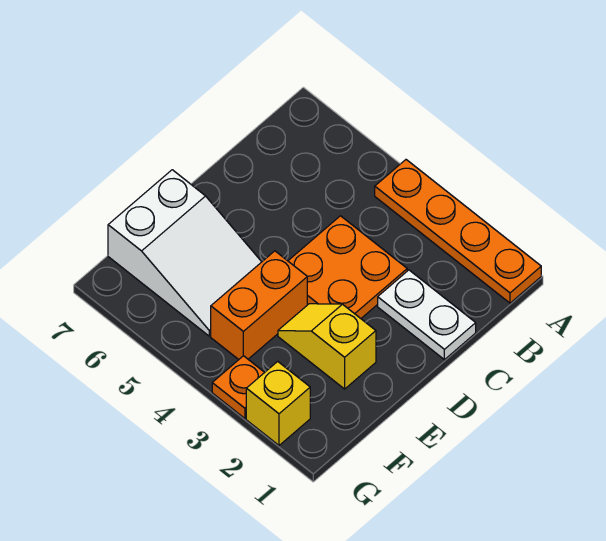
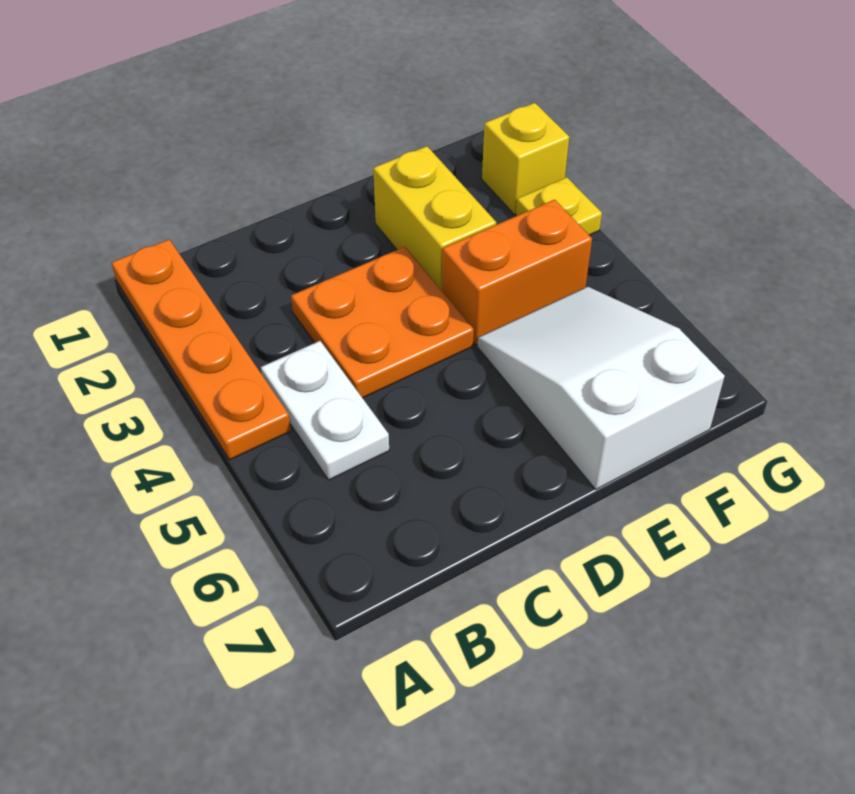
white 1x2 plate [378,270,476,360] -> white 1x2 plate moved to [261,341,389,480]
yellow 1x2 slope [278,304,376,389] -> yellow 1x2 brick [373,146,496,290]
orange 1x1 plate [212,356,265,418] -> yellow 1x1 plate [516,177,602,235]

